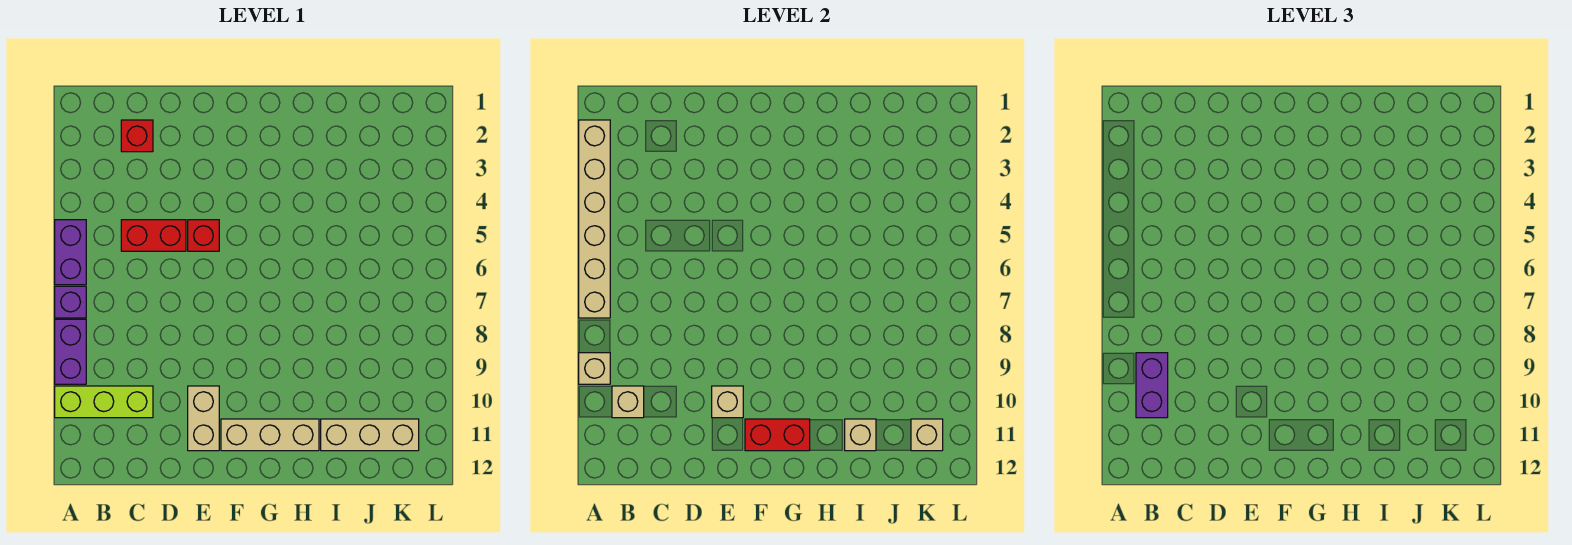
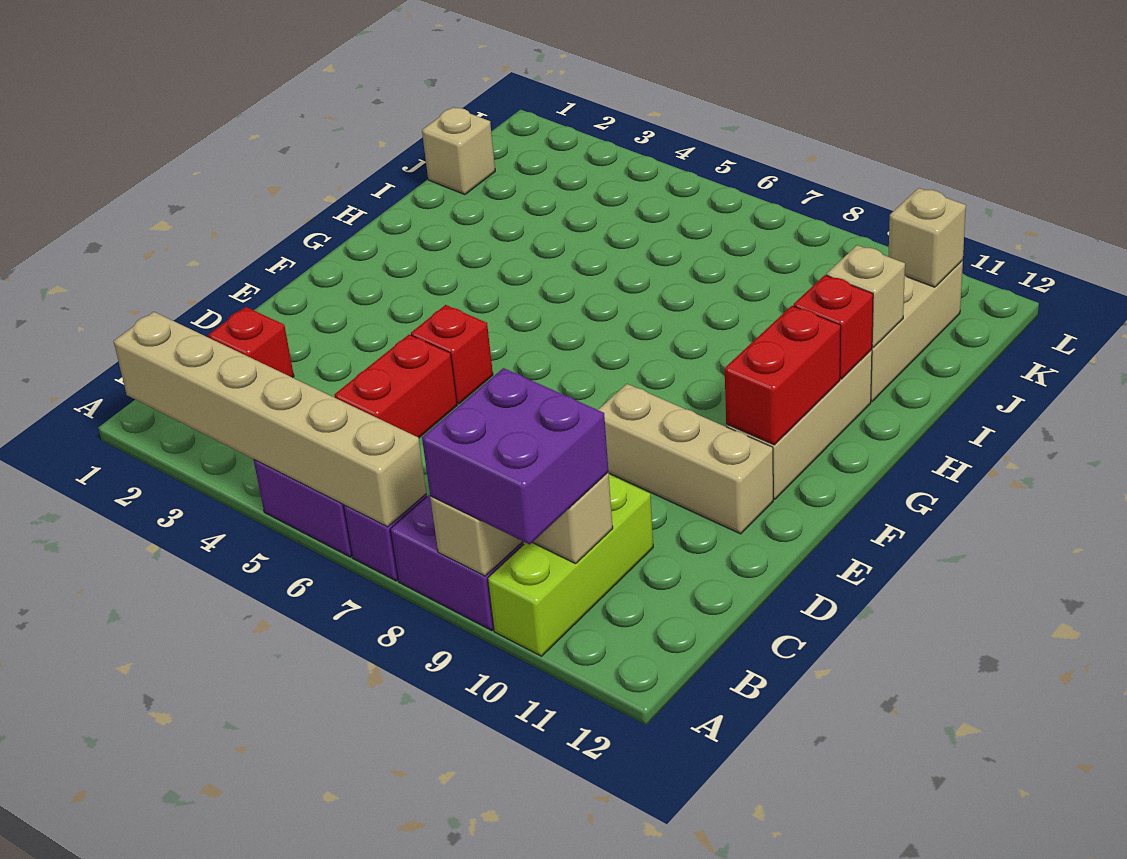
purple 1x2 brick [1136,353,1168,418] -> purple 2x2 brick [422,368,608,544]
tan 1x2 brick [188,386,219,451] -> tan 1x3 brick [598,384,773,534]
tan 1x1 brick [712,386,743,418] -> tan 1x1 brick moved to [422,107,495,195]
none -> red 1x1 brick [794,275,873,379]

